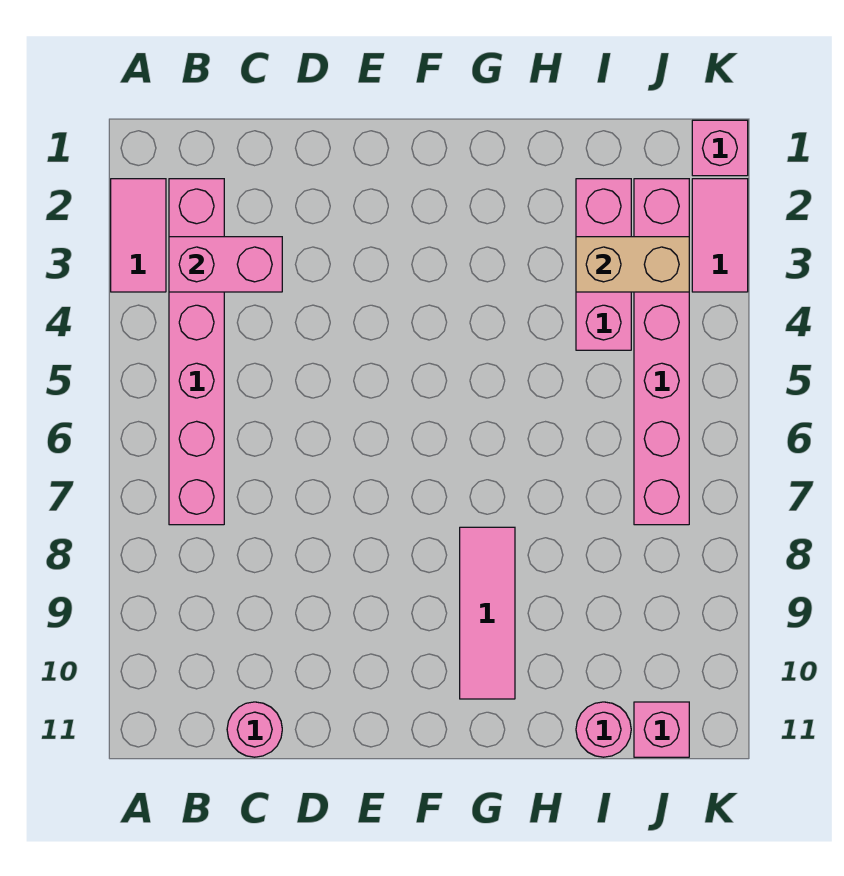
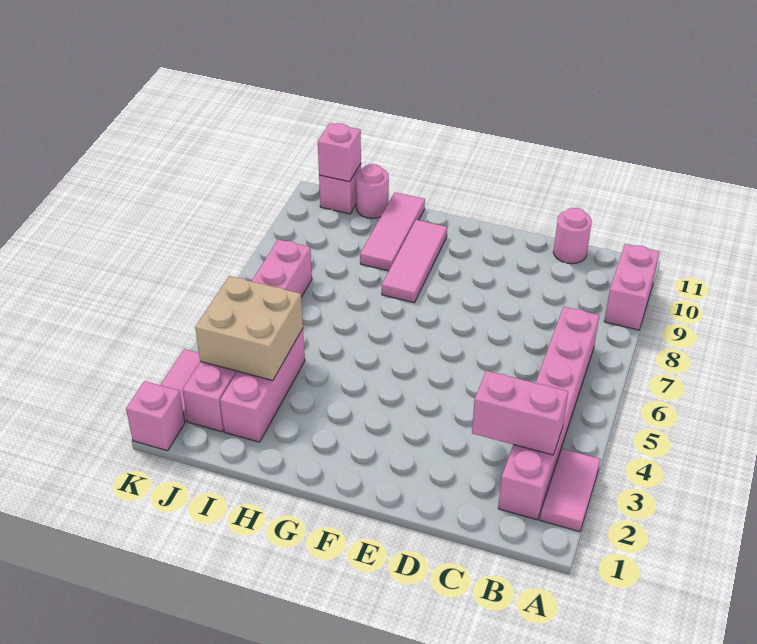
none -> pink 1x2 brick [604,244,659,330]
none -> pink 1x3 tile [360,192,425,271]
tan 1x2 brick [576,237,689,292] -> tan 2x2 brick [195,276,303,381]
none -> pink 1x1 brick [318,123,361,182]

